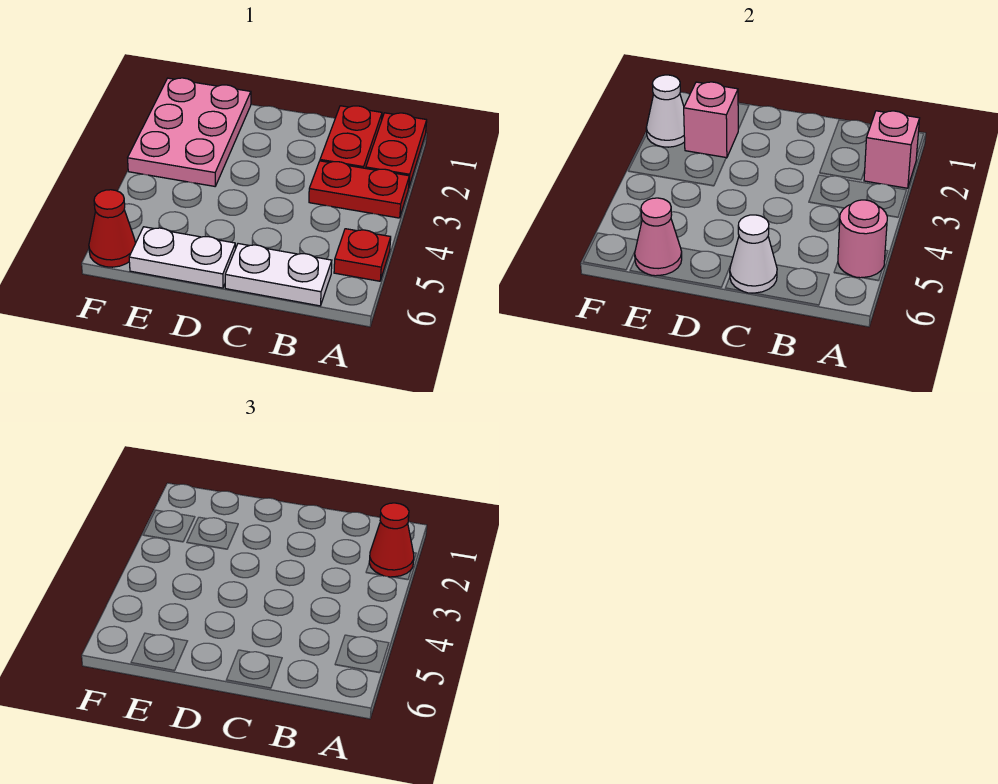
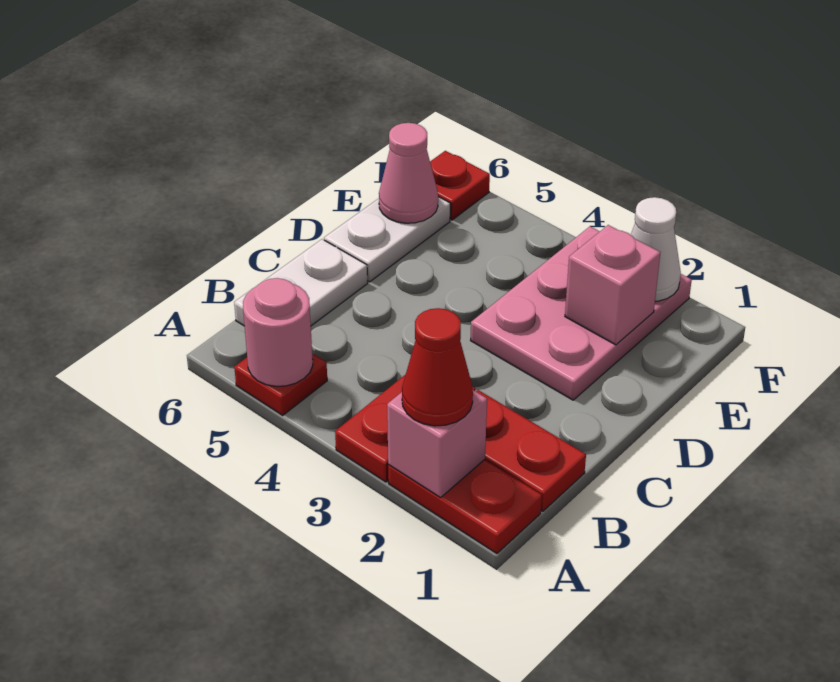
white 1x1 cone [730,215,777,293] -> none
pink 2x3 plate [128,78,251,186] -> pink 2x3 plate turned to [471,227,692,400]
red 1x1 cone [89,190,136,267] -> red 1x1 plate [430,151,490,220]

